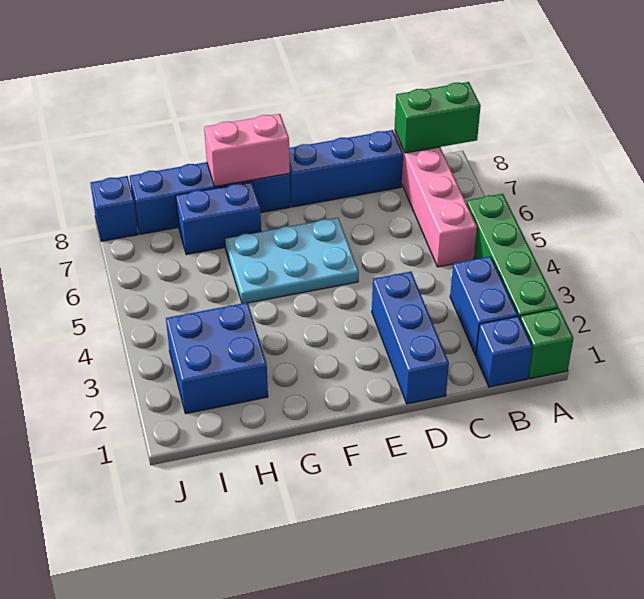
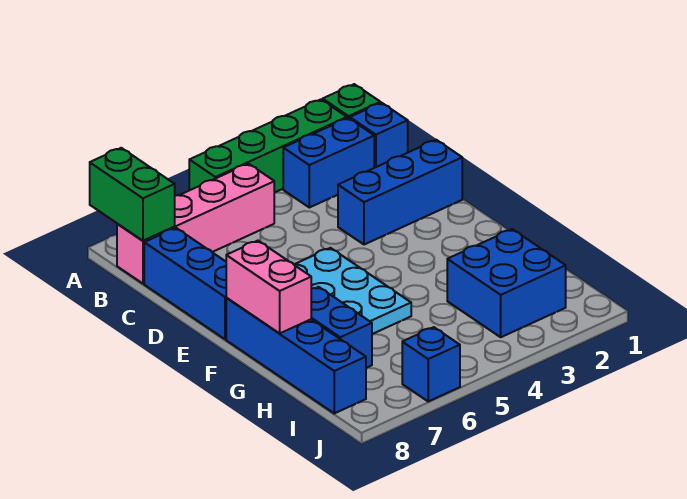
blue 1x1 brick [90,176,138,241] -> blue 1x1 brick moved to [402,327,460,401]

